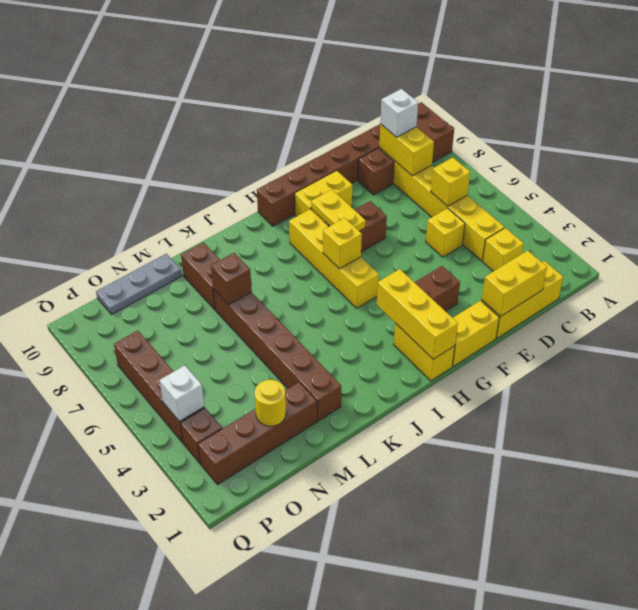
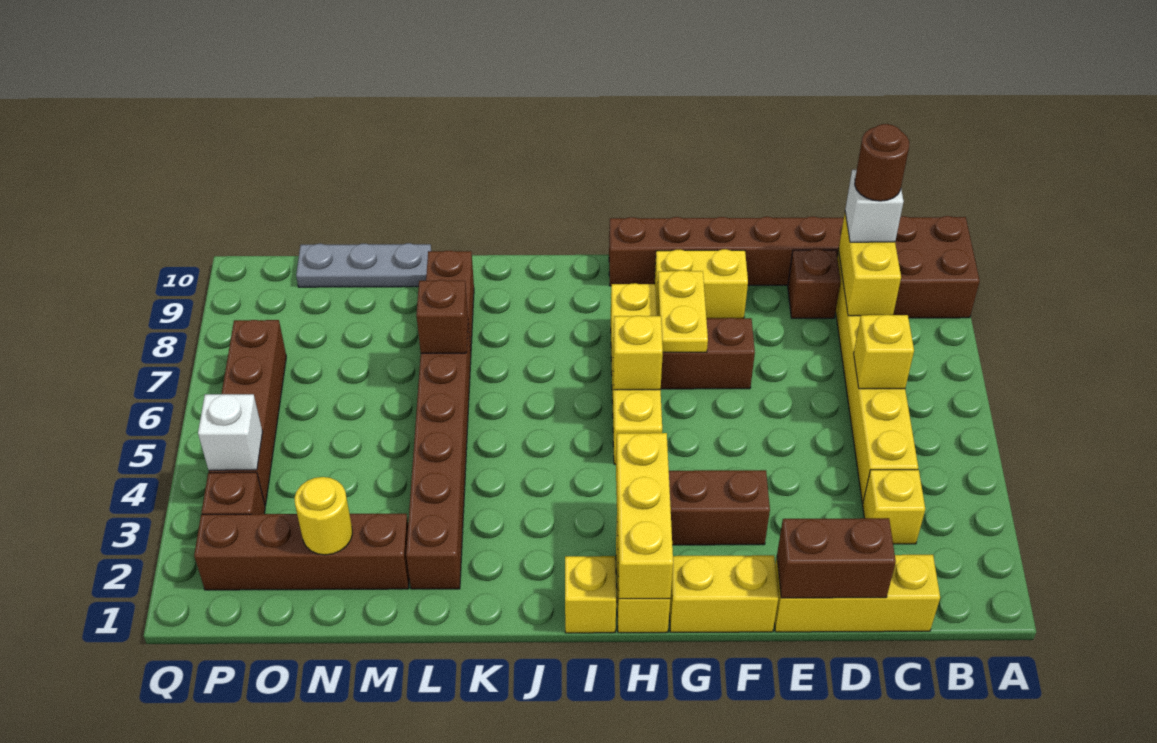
none -> brown 1x1 round brick [855,124,909,201]
yellow 1x2 brick [482,251,547,317] -> brown 1x2 brick [777,518,896,598]
yellow 1x1 brick [426,208,465,257] -> yellow 1x1 brick moved to [565,556,616,633]

